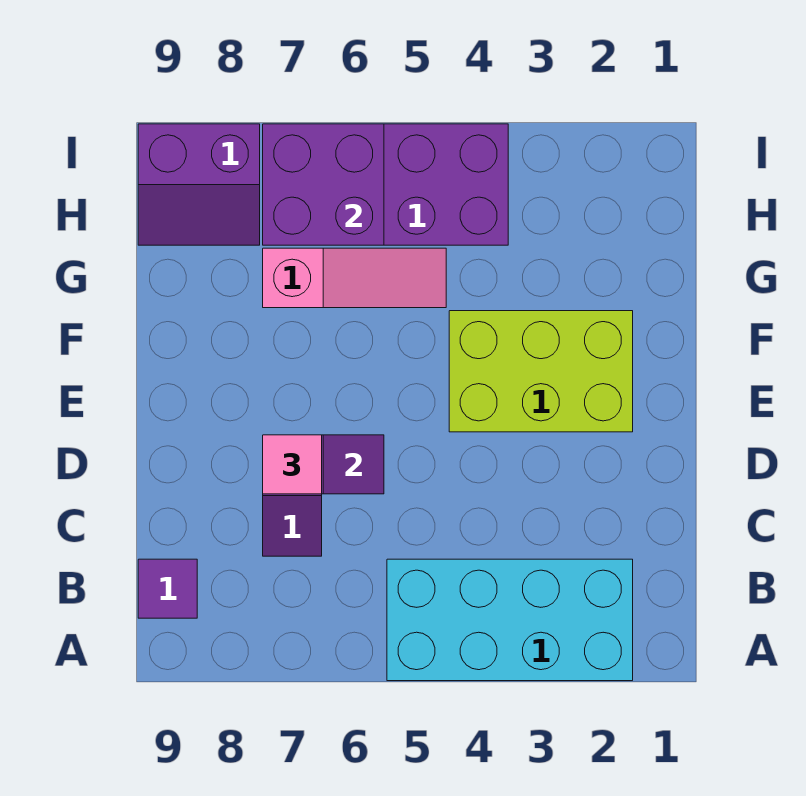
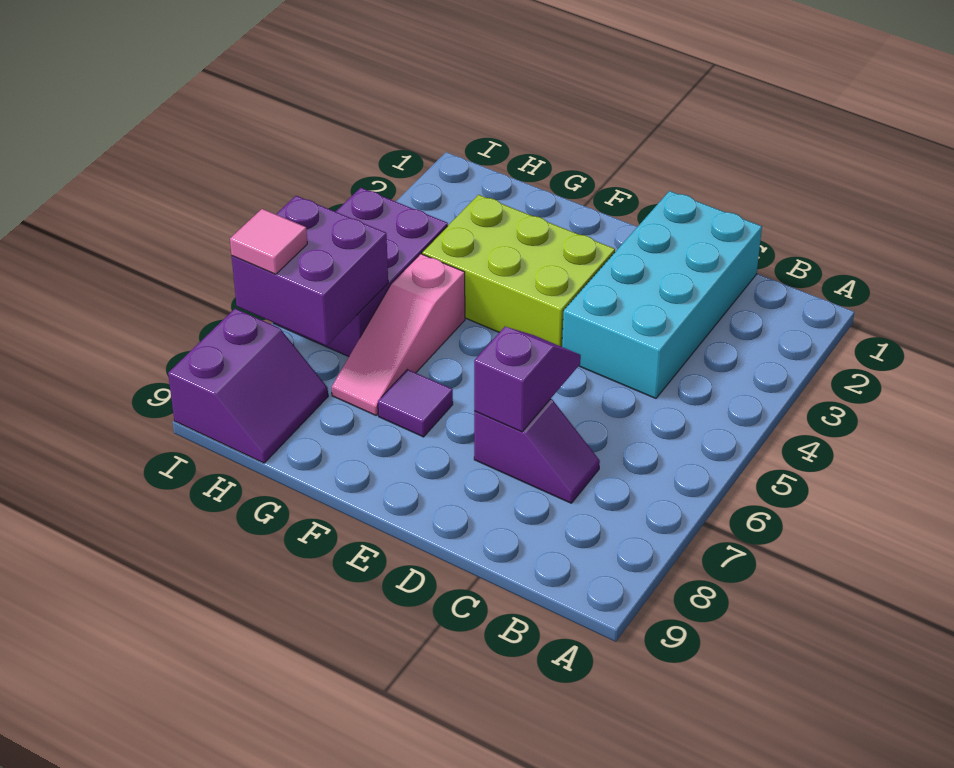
cyan 2x4 brick [387,559,633,681] -> cyan 2x4 brick moved to [562,191,762,398]
purple 1x1 tile [138,559,197,618] -> purple 1x1 tile moved to [378,370,453,437]
pink 1x1 tile [263,435,322,494] -> pink 1x1 tile moved to [230,209,307,274]
lime 2x3 brick [449,311,633,432] -> lime 2x3 brick turned to [422,195,615,347]
pink 1x3 slope [263,248,446,308] -> pink 1x3 slope turned to [331,254,465,415]

